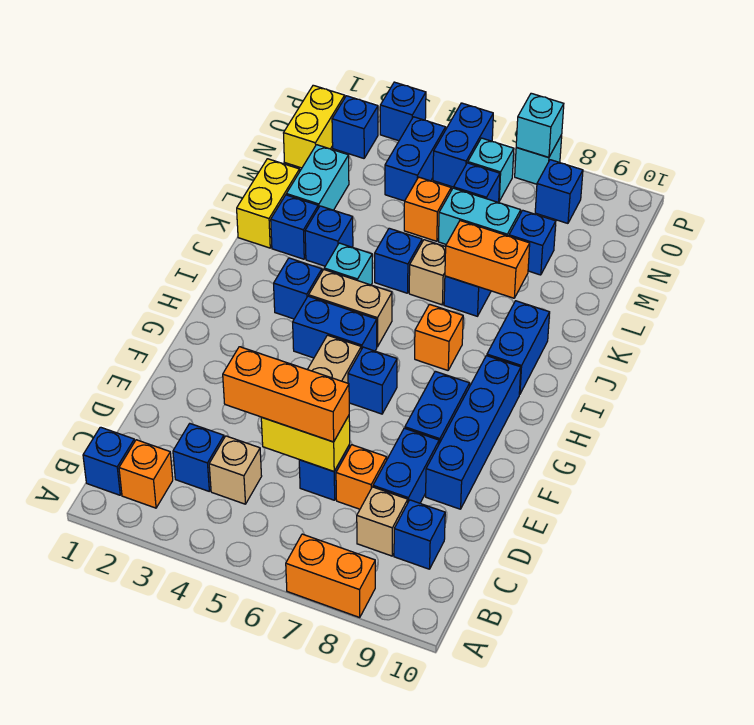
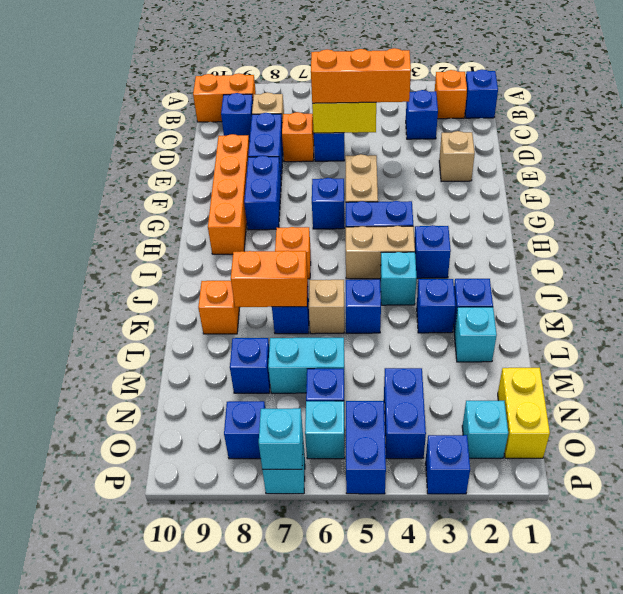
orange 1x2 brick [286,534,375,617] -> orange 1x2 brick moved to [193,73,256,122]
tan 1x1 brick [209,436,262,504] -> tan 1x1 brick moved to [439,131,475,182]
blue 1x4 brick [426,356,521,509] -> orange 1x4 brick [208,134,249,254]
blue 1x2 brick [487,301,550,395] -> none
yellow 1x2 brick [237,159,300,248] -> none
cyan 1x2 brick [286,145,349,210] -> cyan 1x1 brick [454,307,497,362]
orange 1x1 brick [404,177,451,241] -> orange 1x1 brick moved to [198,281,239,334]
blue 1x1 brick [332,96,378,158] -> cyan 1x1 brick [462,401,508,458]

